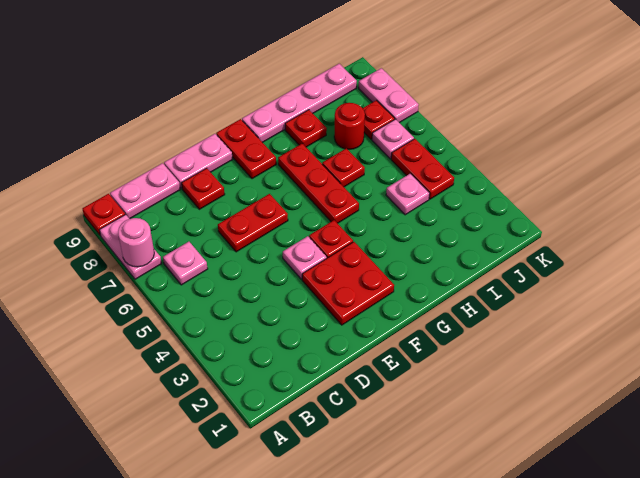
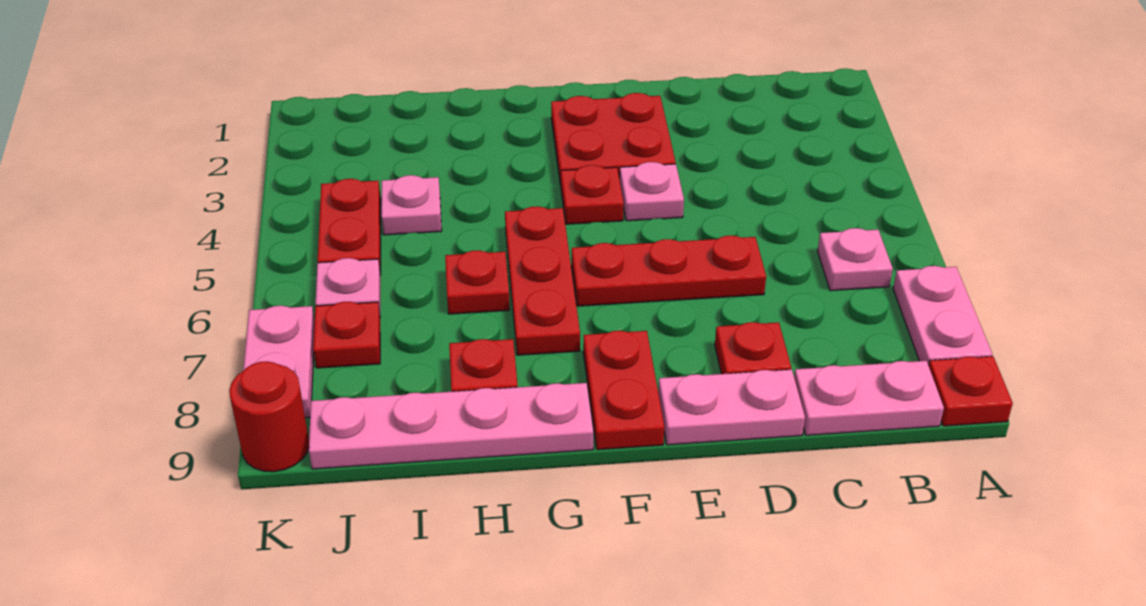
pink 1x1 round brick [118,218,154,267] -> none
red 1x2 plate [218,194,288,252] -> red 1x3 plate [572,235,766,306]
red 1x1 round brick [334,103,365,149] -> red 1x1 round brick moved to [229,361,309,472]

